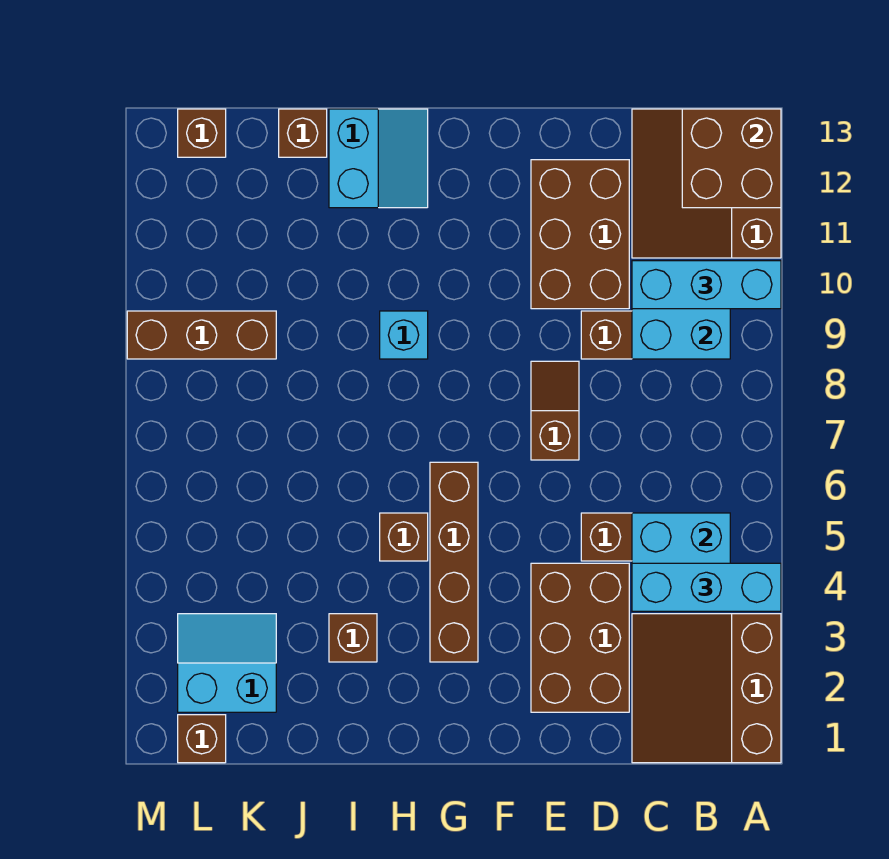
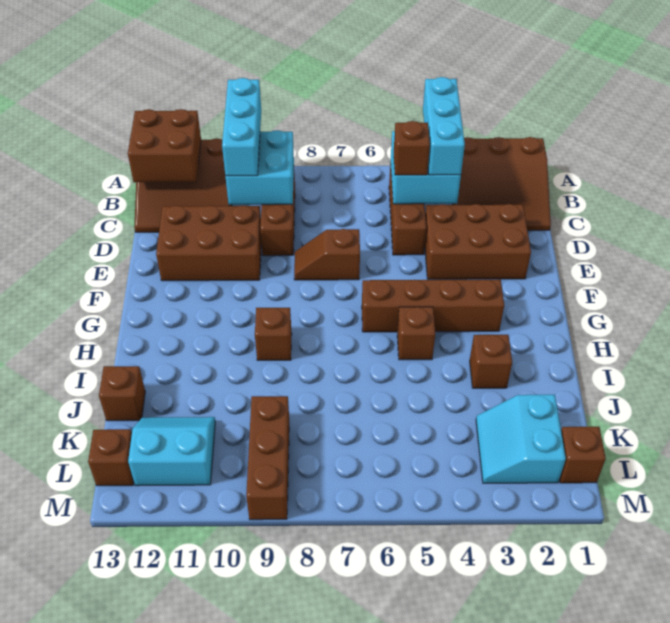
none -> brown 1x1 brick [394,121,430,175]
cyan 1x1 brick [380,311,428,359] -> brown 1x1 brick [255,308,292,360]
cyan 2x2 slope [329,109,428,208] -> cyan 2x2 slope moved to [128,417,215,486]

